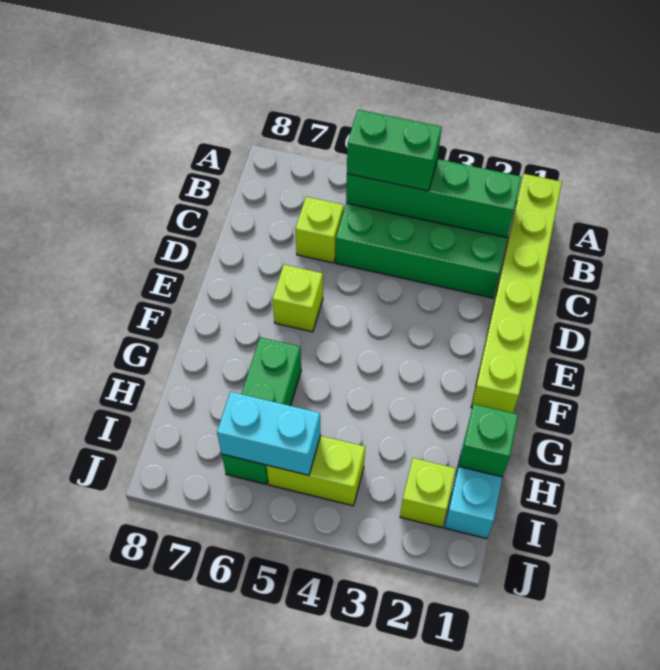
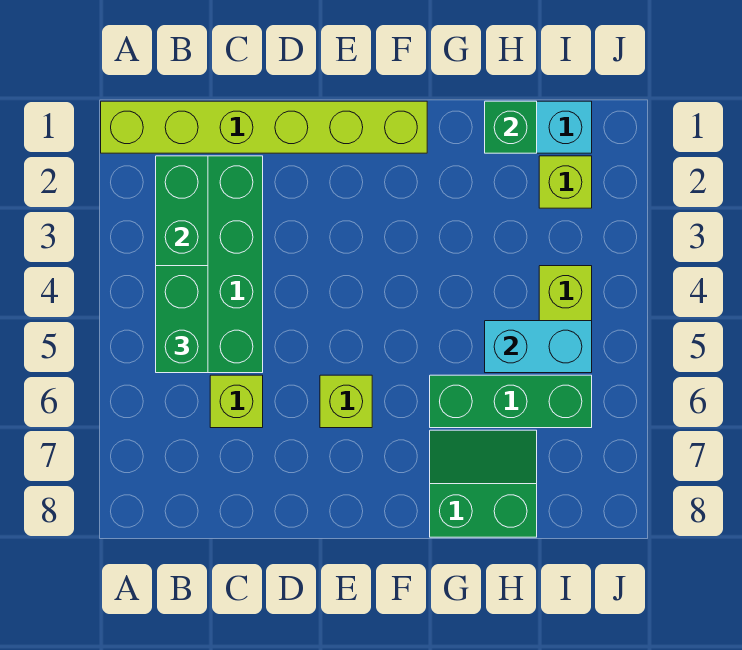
none -> green 2x2 slope [430,430,537,537]
cyan 1x2 brick [217,392,321,475] -> cyan 1x2 brick turned to [485,321,592,373]

